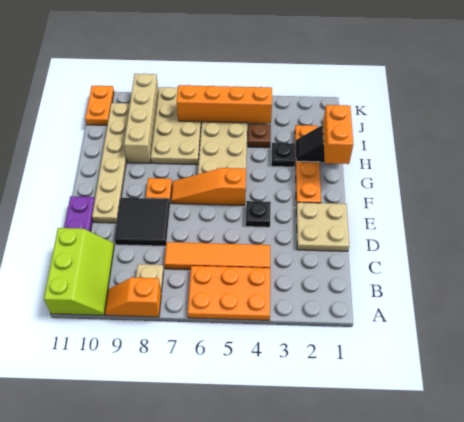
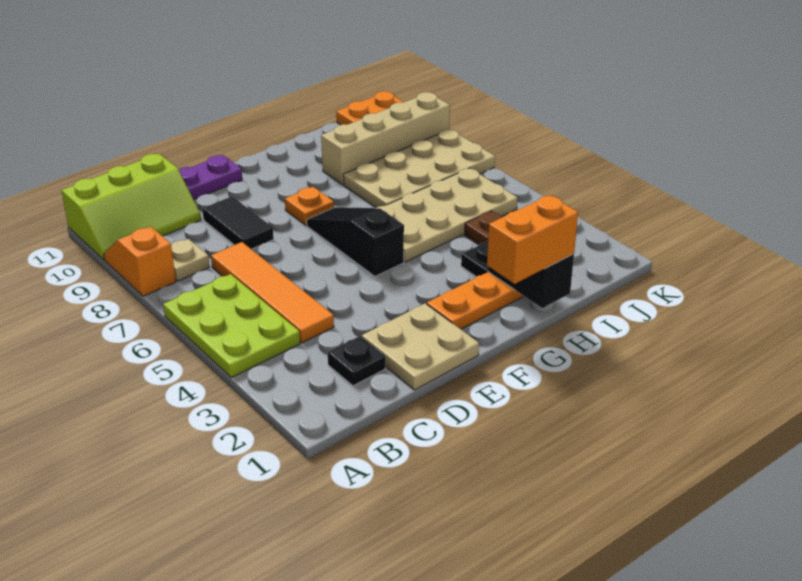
orange 2x3 plate [188,266,270,320] -> lime 2x3 plate [163,274,300,378]
black 2x2 tile [114,198,170,246] -> black 1x2 tile [202,196,274,249]
black 1x1 plate [246,201,271,227] -> black 1x1 plate moved to [328,336,385,386]
tan 1x6 plate [92,103,130,223] -> none
orange 1x3 slope [171,168,246,206] -> black 1x3 slope [307,207,404,276]
orange 1x4 brick [177,85,272,123] -> none

